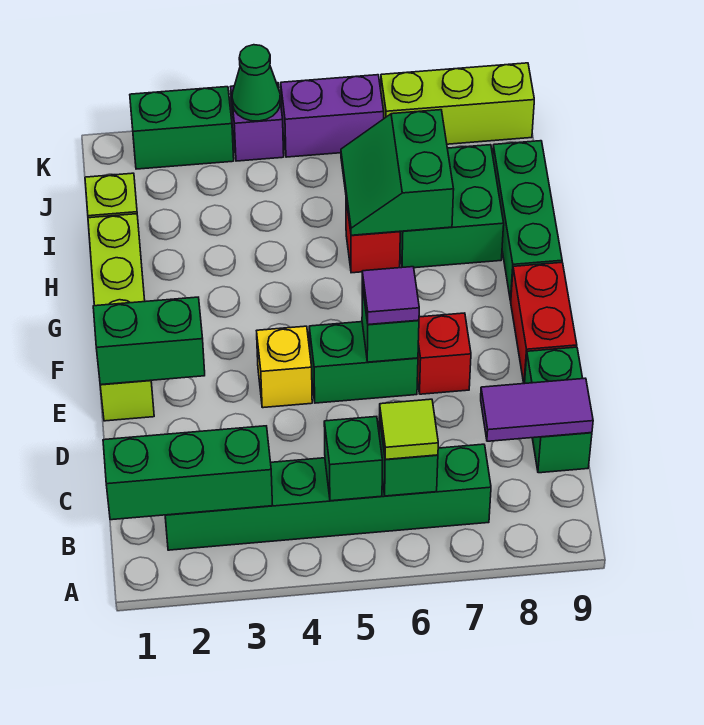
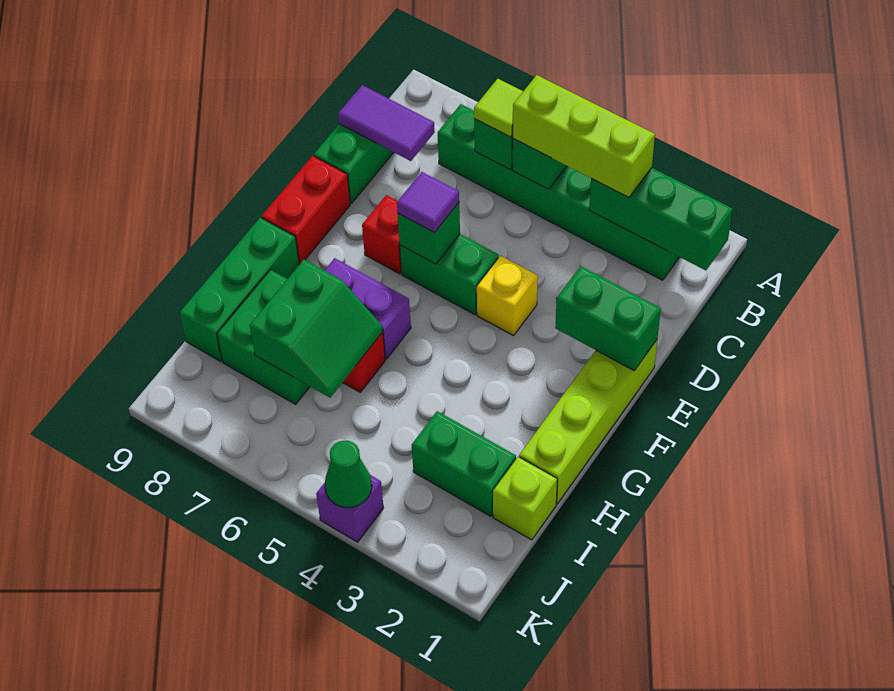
green 1x2 brick [130,87,234,169] -> green 1x2 brick moved to [412,411,516,516]
purple 1x2 brick [281,75,384,157] -> purple 1x2 brick moved to [325,258,411,359]
lime 1x3 brick [381,63,534,144] -> lime 1x3 brick moved to [513,75,655,197]

